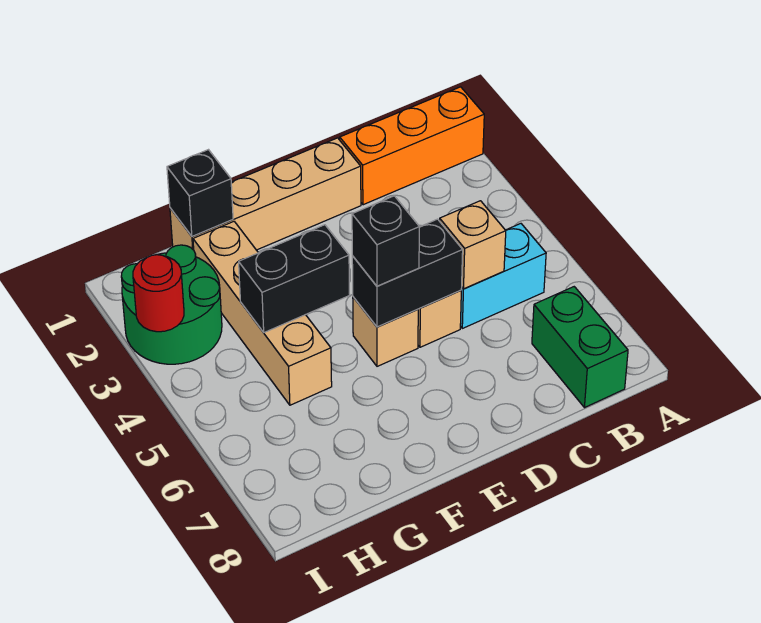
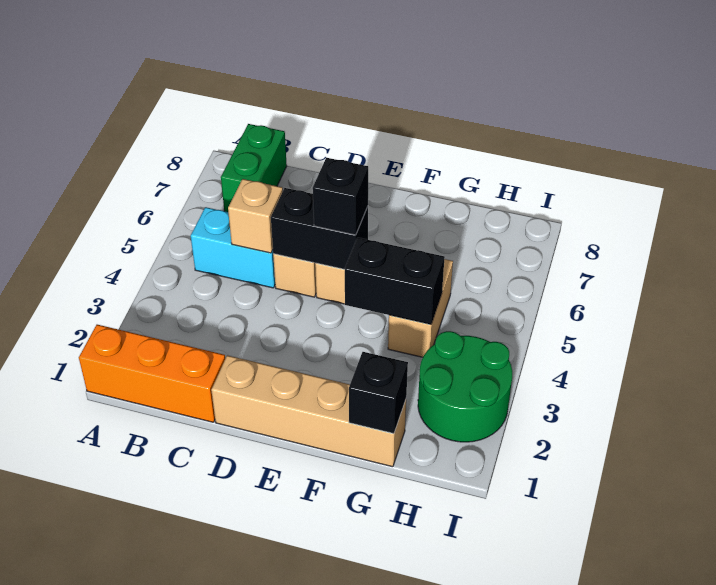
tan 1x4 brick [193,222,332,405] -> tan 1x2 brick [388,259,453,357]
red 1x1 round brick [133,255,184,332] -> none

